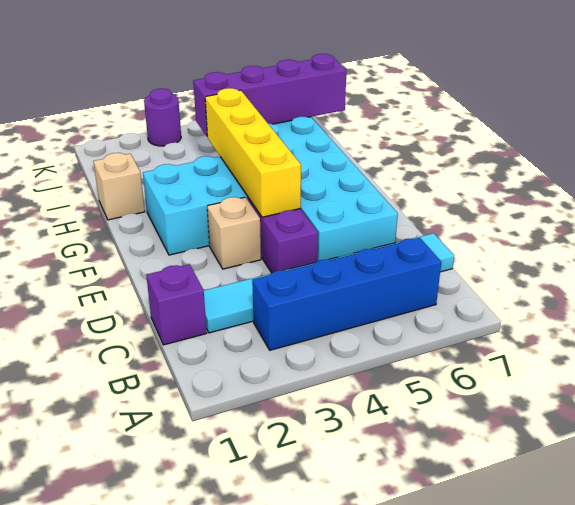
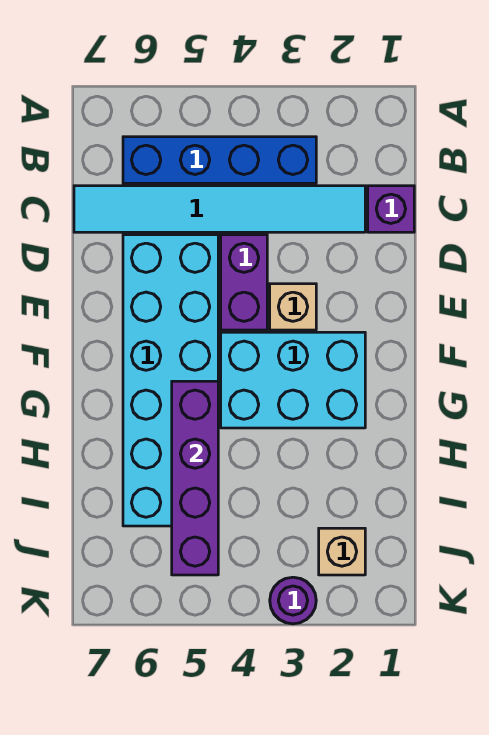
yellow 1x4 brick [205,88,301,217] -> none
tan 1x1 brick [93,153,145,220] -> tan 1x1 brick moved to [319,528,365,575]
purple 1x4 brick [193,54,347,137] -> purple 1x4 brick turned to [172,381,218,575]

